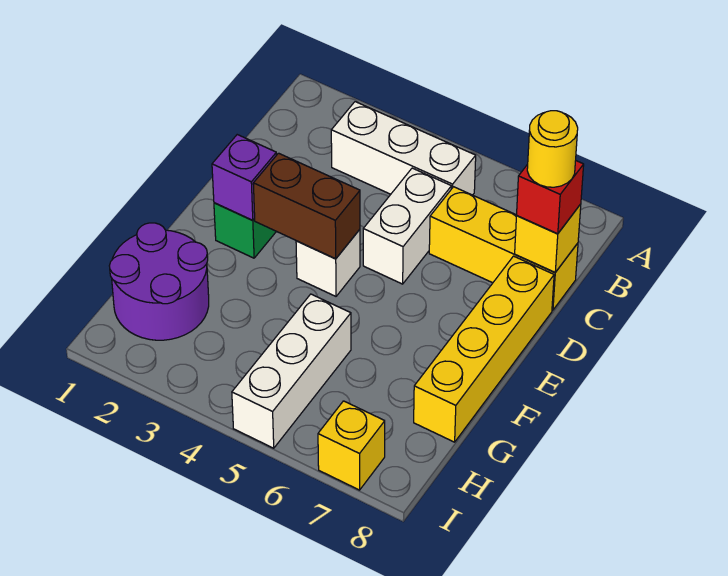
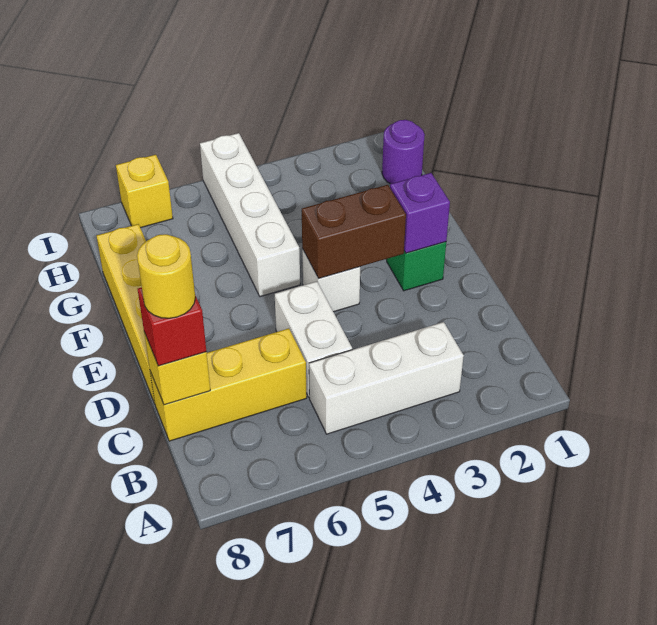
purple 2x2 round brick [109,223,209,340] -> purple 1x1 round brick [382,120,425,184]
white 1x3 brick [232,294,351,448] -> white 1x4 brick [200,133,300,296]

